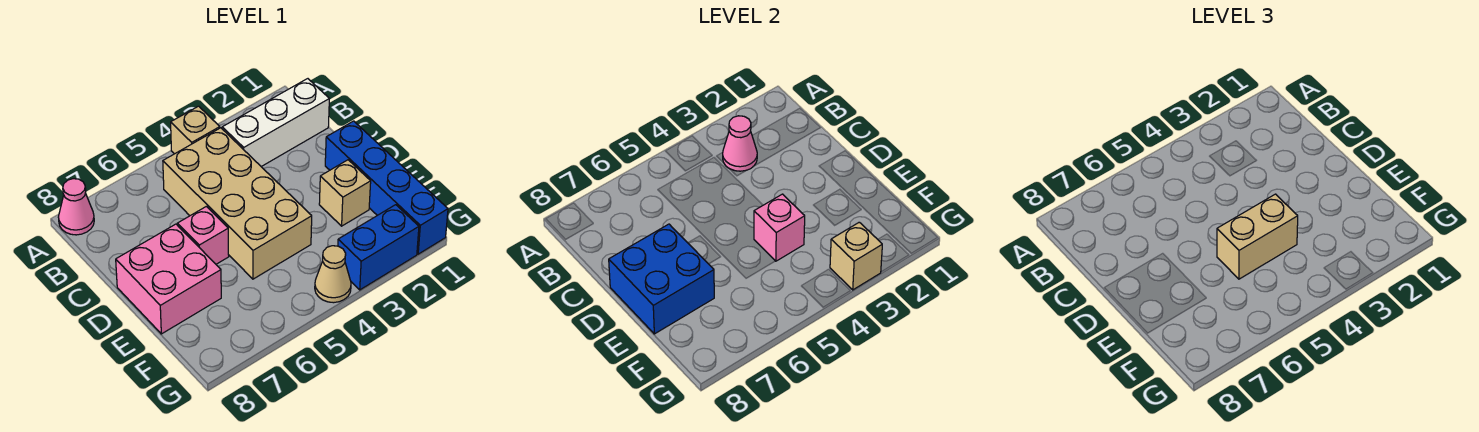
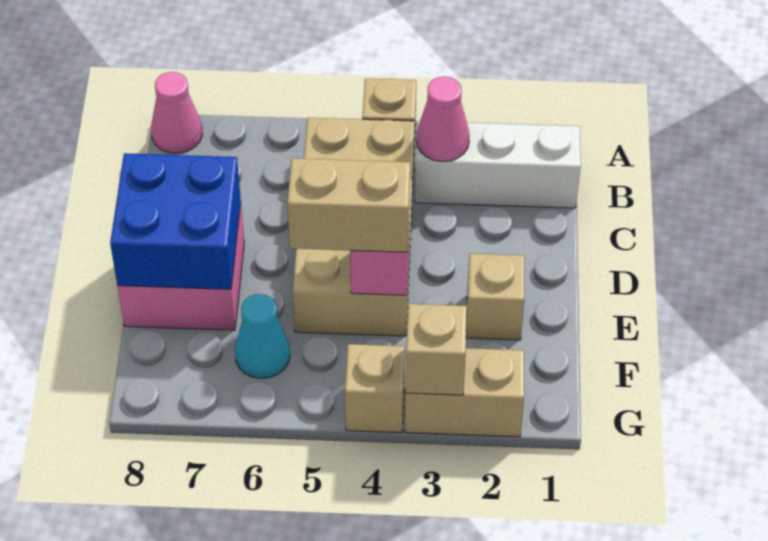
blue 1x4 brick [325,121,448,254] -> none
pink 1x1 brick [177,206,229,264] -> none
none -> cyan 1x1 cone [235,294,290,378]
blue 1x2 brick [338,205,419,290] -> tan 1x2 brick [405,348,524,437]
tan 1x1 cone [315,246,351,303] -> tan 1x1 brick [345,344,405,433]

